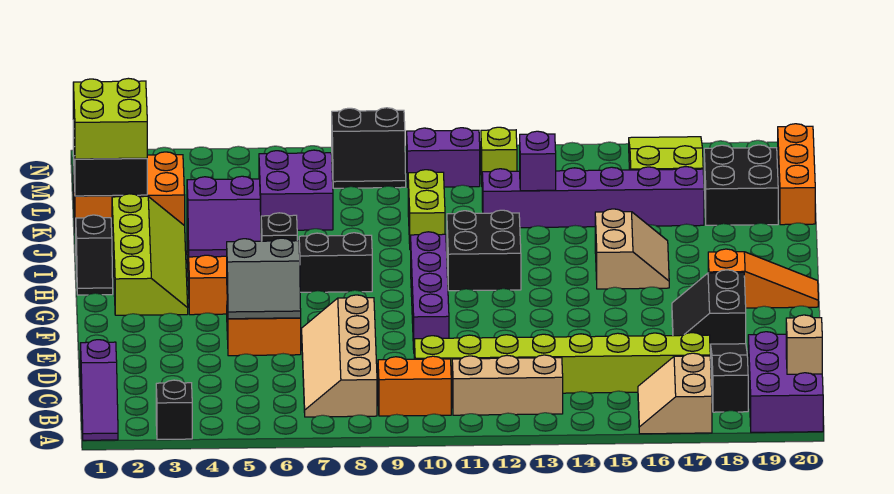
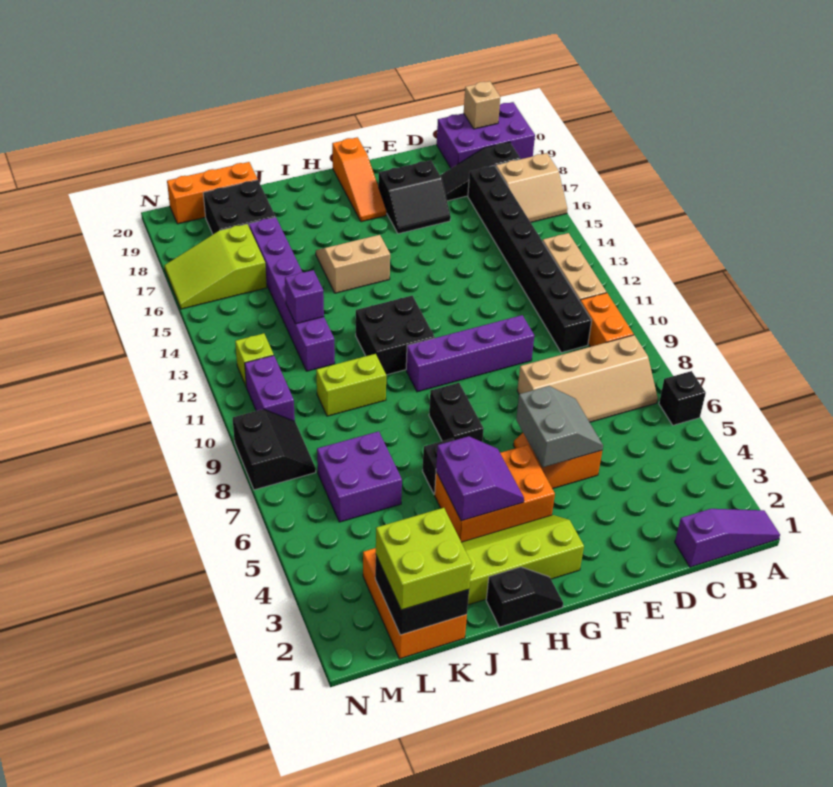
black 1x1 brick [156,380,192,439] -> black 1x1 brick moved to [659,371,706,425]
lime 1x8 brick [414,333,710,395] -> black 1x8 brick [468,165,592,353]
orange 1x3 slope [708,249,818,308] -> orange 1x3 slope turned to [332,137,387,222]

